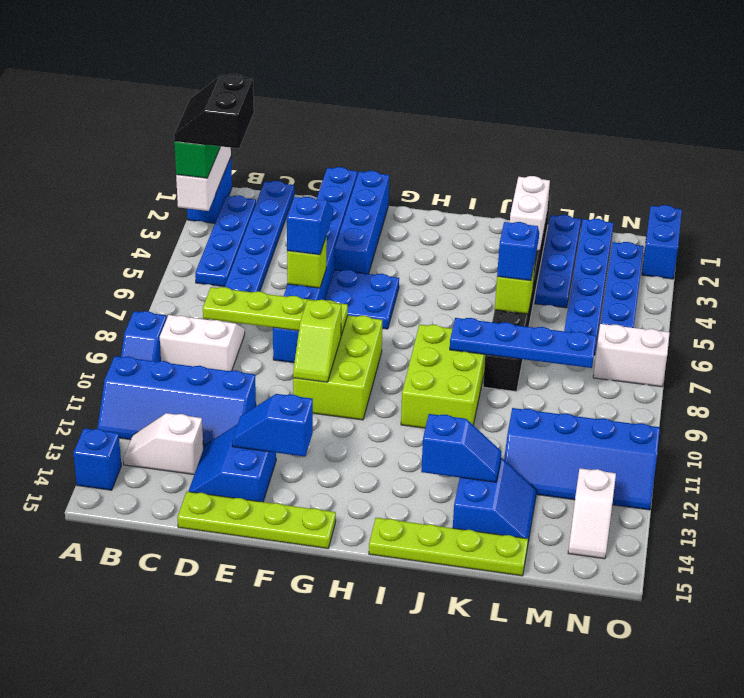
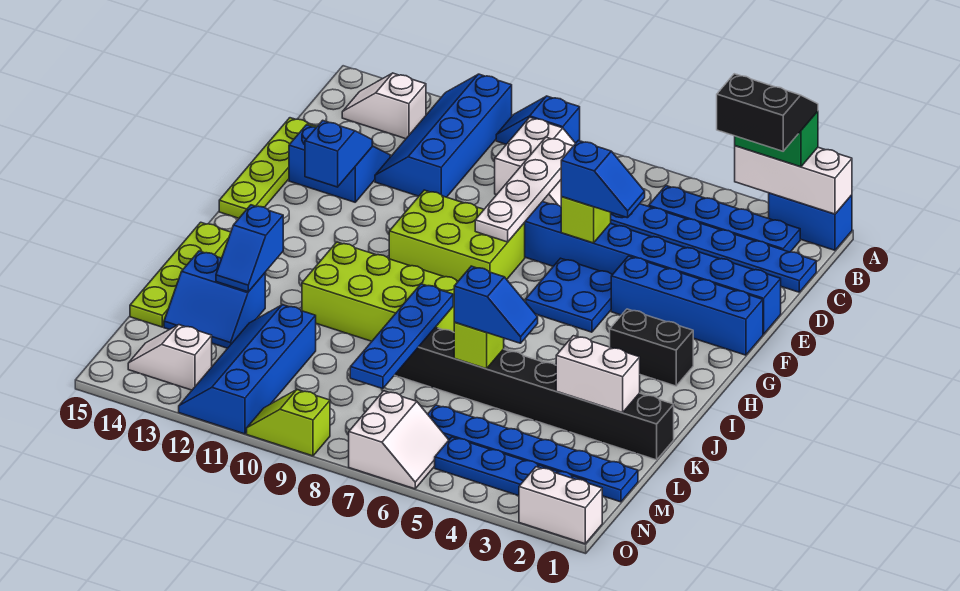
blue 1x1 brick [73,428,121,490] -> none
white 1x2 slope [123,413,203,475] -> white 1x2 slope turned to [342,73,426,139]
lime 1x4 plate [203,287,348,335] -> white 1x4 plate [475,137,573,242]
lime 1x2 slope [293,300,341,382] -> lime 1x2 slope moved to [247,390,330,456]
none -> black 1x2 brick [610,309,693,386]
lime 2x3 brick [401,324,485,428] -> lime 2x4 brick [302,242,458,341]
blue 1x4 plate [535,215,581,308] -> none
blue 1x2 brick [642,205,682,279] -> white 1x2 brick [519,467,602,544]

